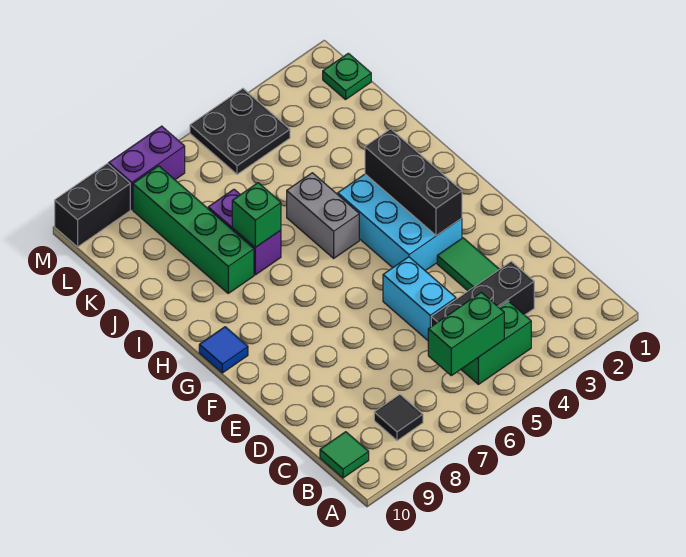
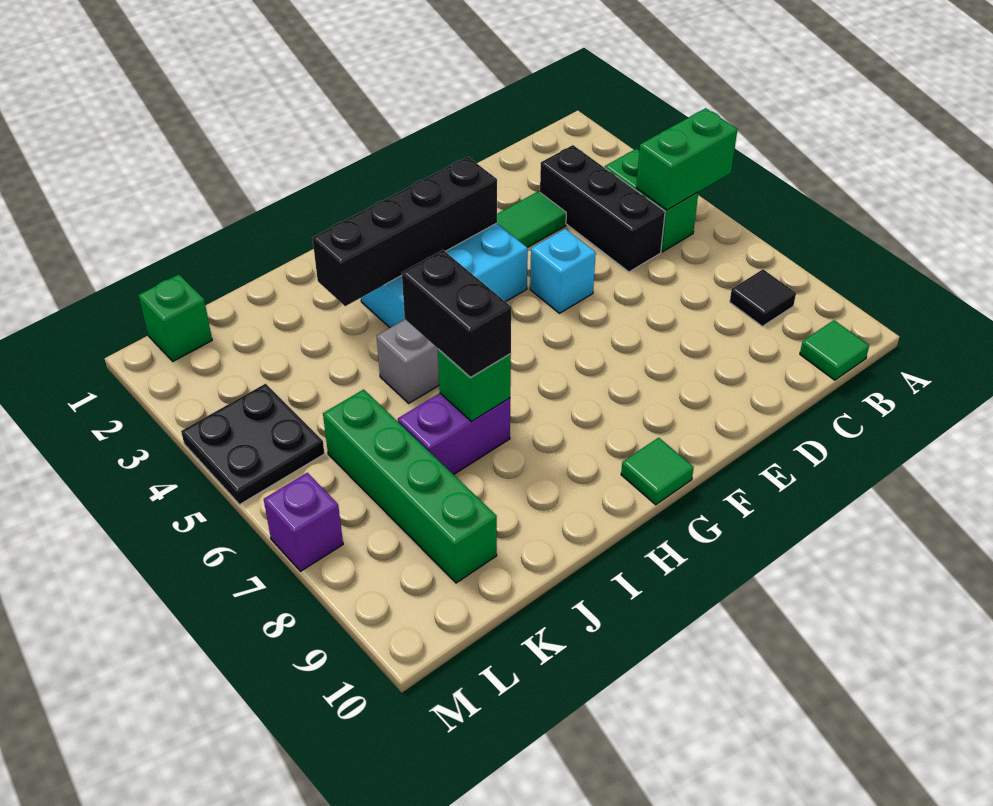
green 1x2 brick [428,292,504,376] -> green 1x2 brick turned to [636,108,737,210]
cyan 1x2 brick [383,257,456,340] -> cyan 1x1 brick [530,229,596,313]
black 1x3 brick [365,129,462,236] -> black 1x4 brick [312,157,497,306]
blue 1x1 tile [199,327,248,373] -> green 1x1 tile [621,438,694,505]
green 1x4 brick [133,166,254,293] -> green 1x4 brick turned to [323,389,497,583]
green 1x1 plate [323,53,371,100] -> green 1x1 brick [139,274,212,361]
purple 1x2 brick [109,126,185,209] -> purple 1x1 brick [264,473,343,571]
black 1x2 brick [55,164,130,247] -> black 1x2 brick moved to [402,250,511,377]

